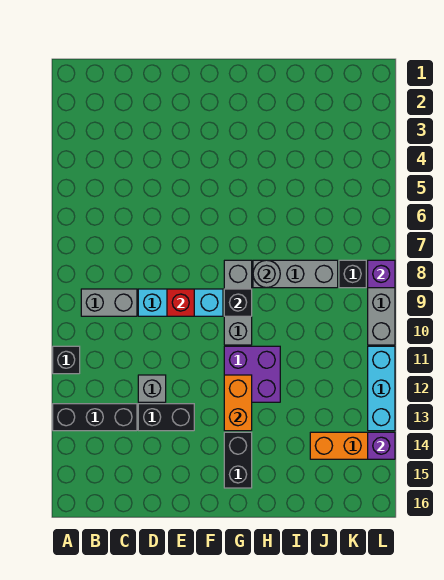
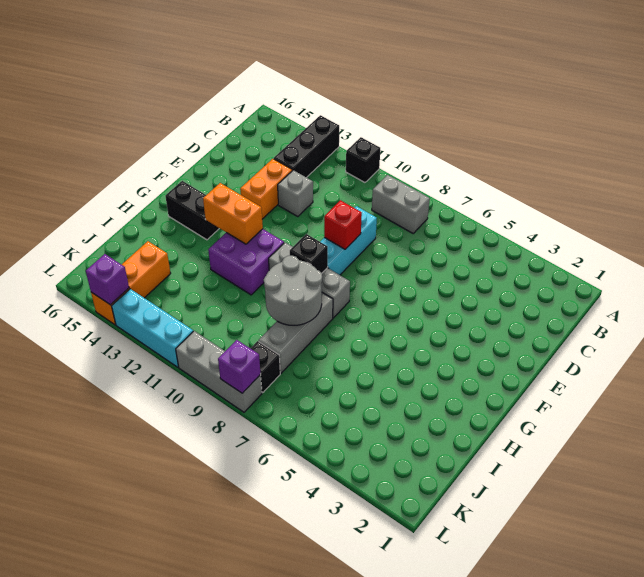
grey 1x2 brick [81,289,137,316] -> grey 1x2 brick turned to [372,175,430,233]
black 1x2 brick [138,404,194,431] -> orange 1x2 brick [240,159,292,219]
grey 1x1 round brick [253,260,280,288] -> grey 2x2 round brick [264,256,322,325]

